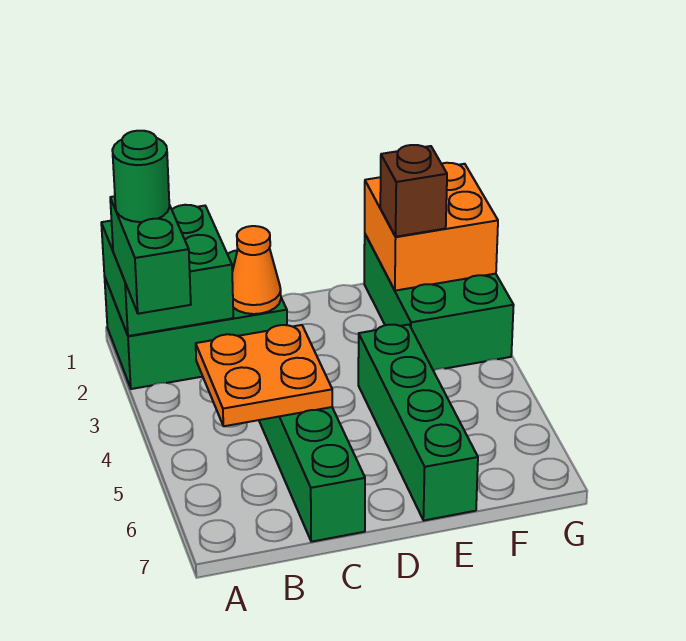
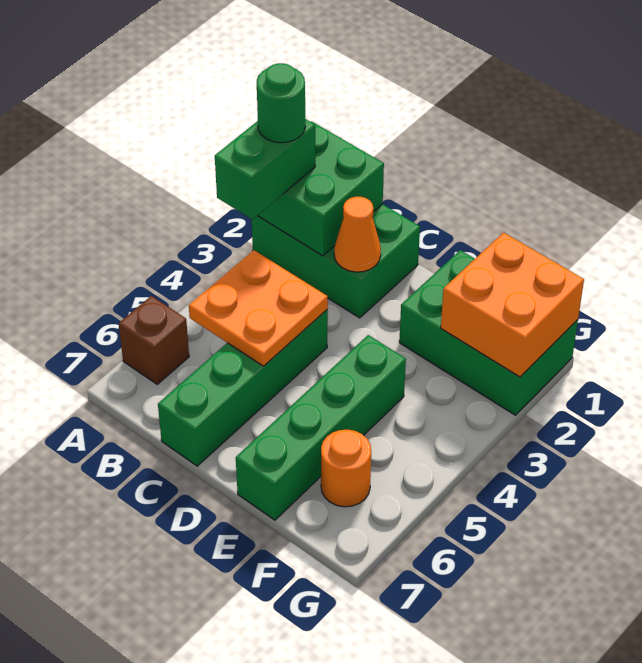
green 2x3 brick [364,235,514,371] -> green 2x3 brick turned to [399,250,578,415]
brown 1x1 brick [380,145,447,237] -> brown 1x1 brick moved to [119,296,189,384]
none -> orange 1x1 round brick [321,430,371,507]

